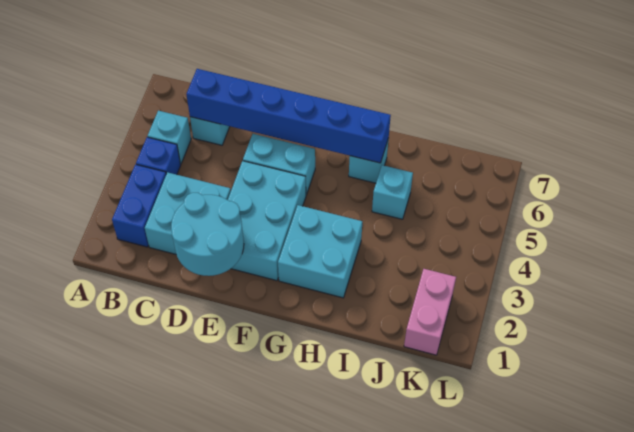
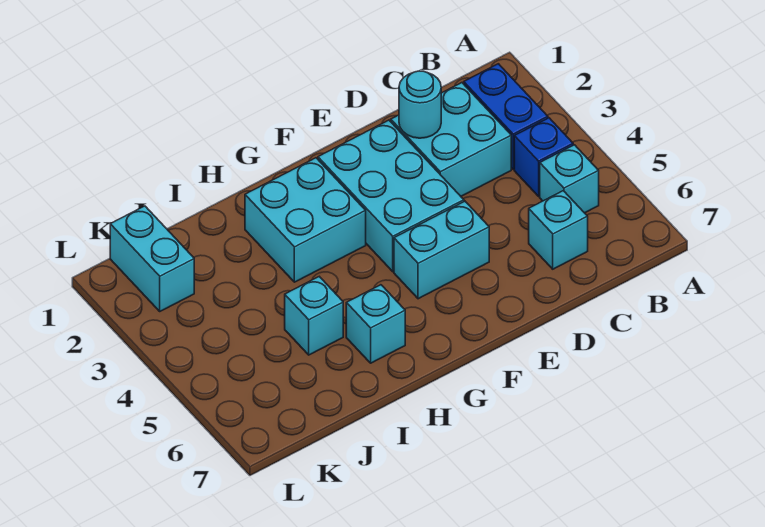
blue 1x6 brick [186,69,391,163] -> none
cyan 2x2 round brick [171,193,244,276] -> cyan 1x1 round brick [399,71,441,138]
pink 1x2 brick [404,269,456,355] -> cyan 1x2 brick [110,206,194,311]

